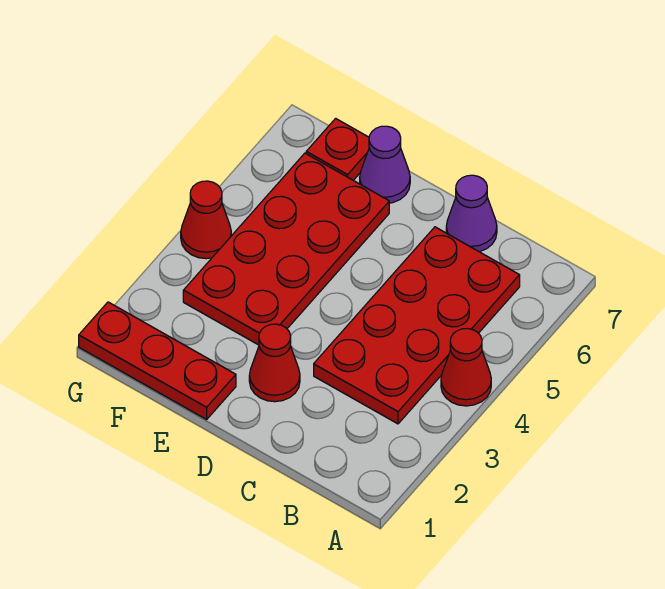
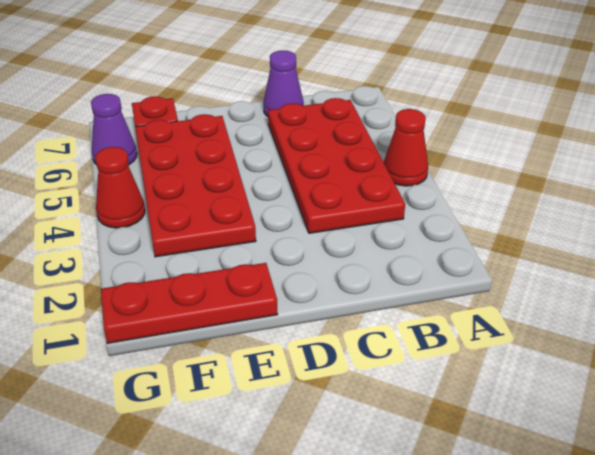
red 1x1 cone [249,324,300,402] -> none
purple 1x1 cone [360,126,410,203] -> purple 1x1 cone moved to [91,94,137,165]

